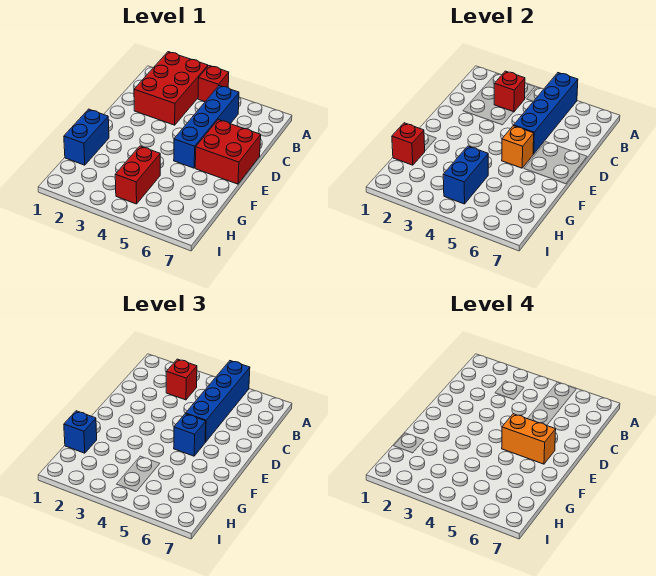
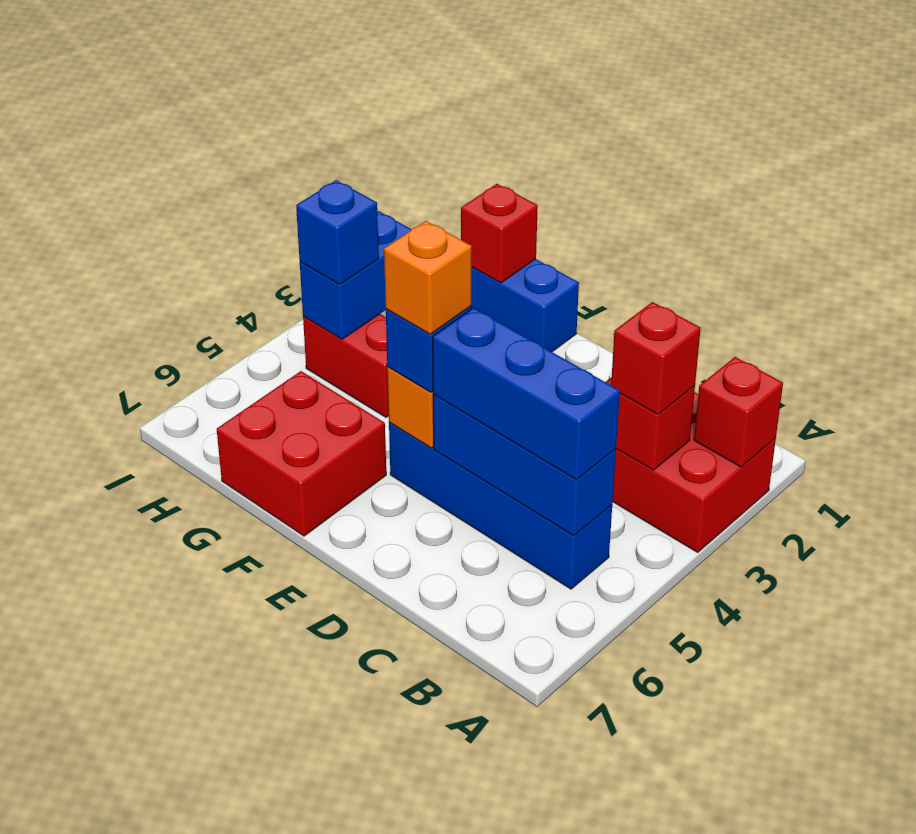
red 1x1 brick [198,66,229,102] -> red 1x1 brick moved to [694,357,783,467]
blue 1x4 brick [514,73,578,154] -> blue 1x3 brick [433,394,616,536]
blue 1x4 brick [186,361,250,442] -> blue 1x3 brick [433,308,620,480]
red 2x2 brick [195,120,261,184] -> red 2x2 brick moved to [217,371,386,536]
orange 1x2 brick [502,414,556,464] -> orange 1x1 brick [384,221,472,334]
blue 1x1 brick [64,411,97,453] -> blue 1x1 brick moved to [296,180,379,284]
blue 1x2 brick [443,146,488,204] -> blue 1x2 brick turned to [300,211,412,339]

